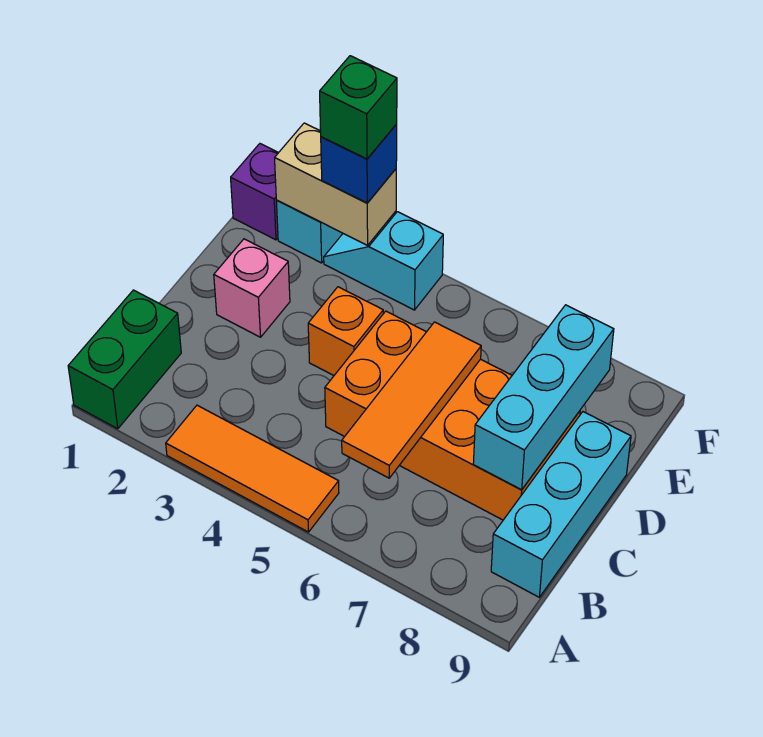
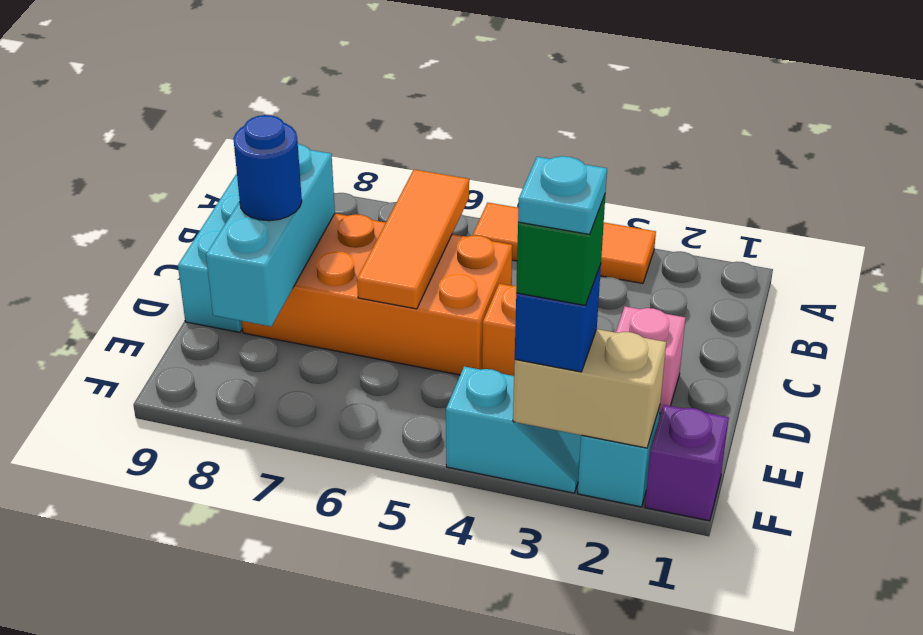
green 1x2 brick [68,290,181,429] -> none
none -> blue 1x1 round brick [234,115,302,221]
none -> cyan 1x1 plate [518,156,607,234]

